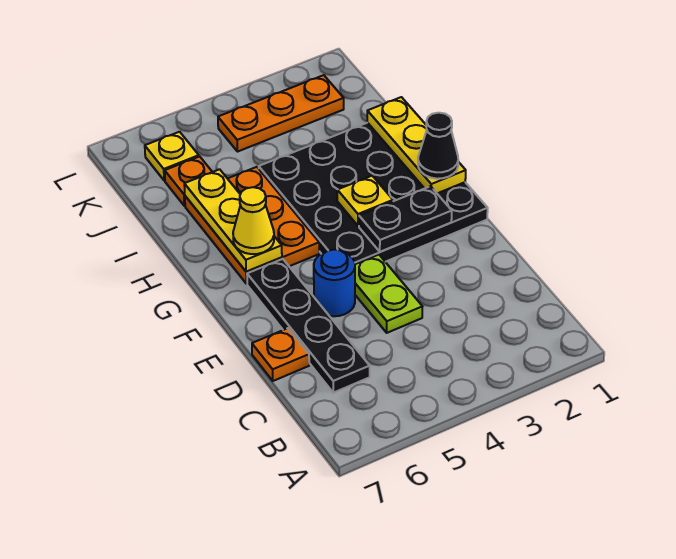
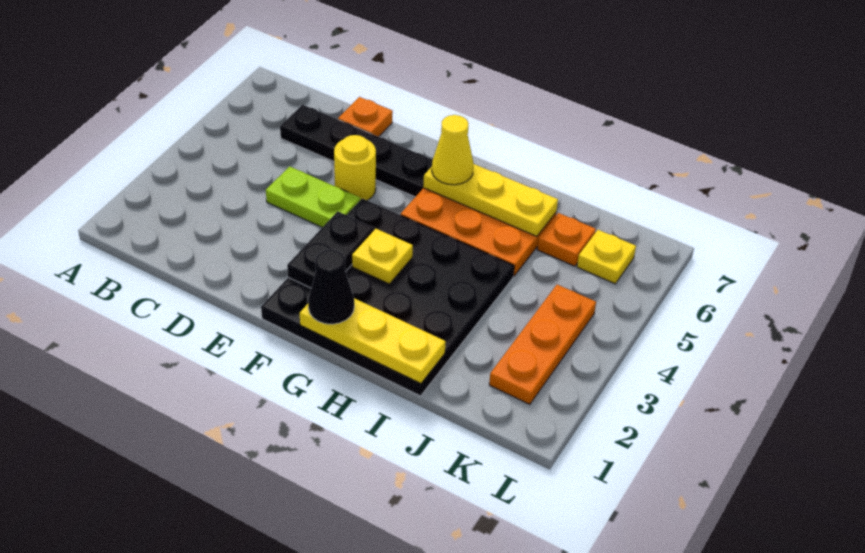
blue 1x1 round brick [314,249,355,316] -> yellow 1x1 round brick [334,135,376,200]

